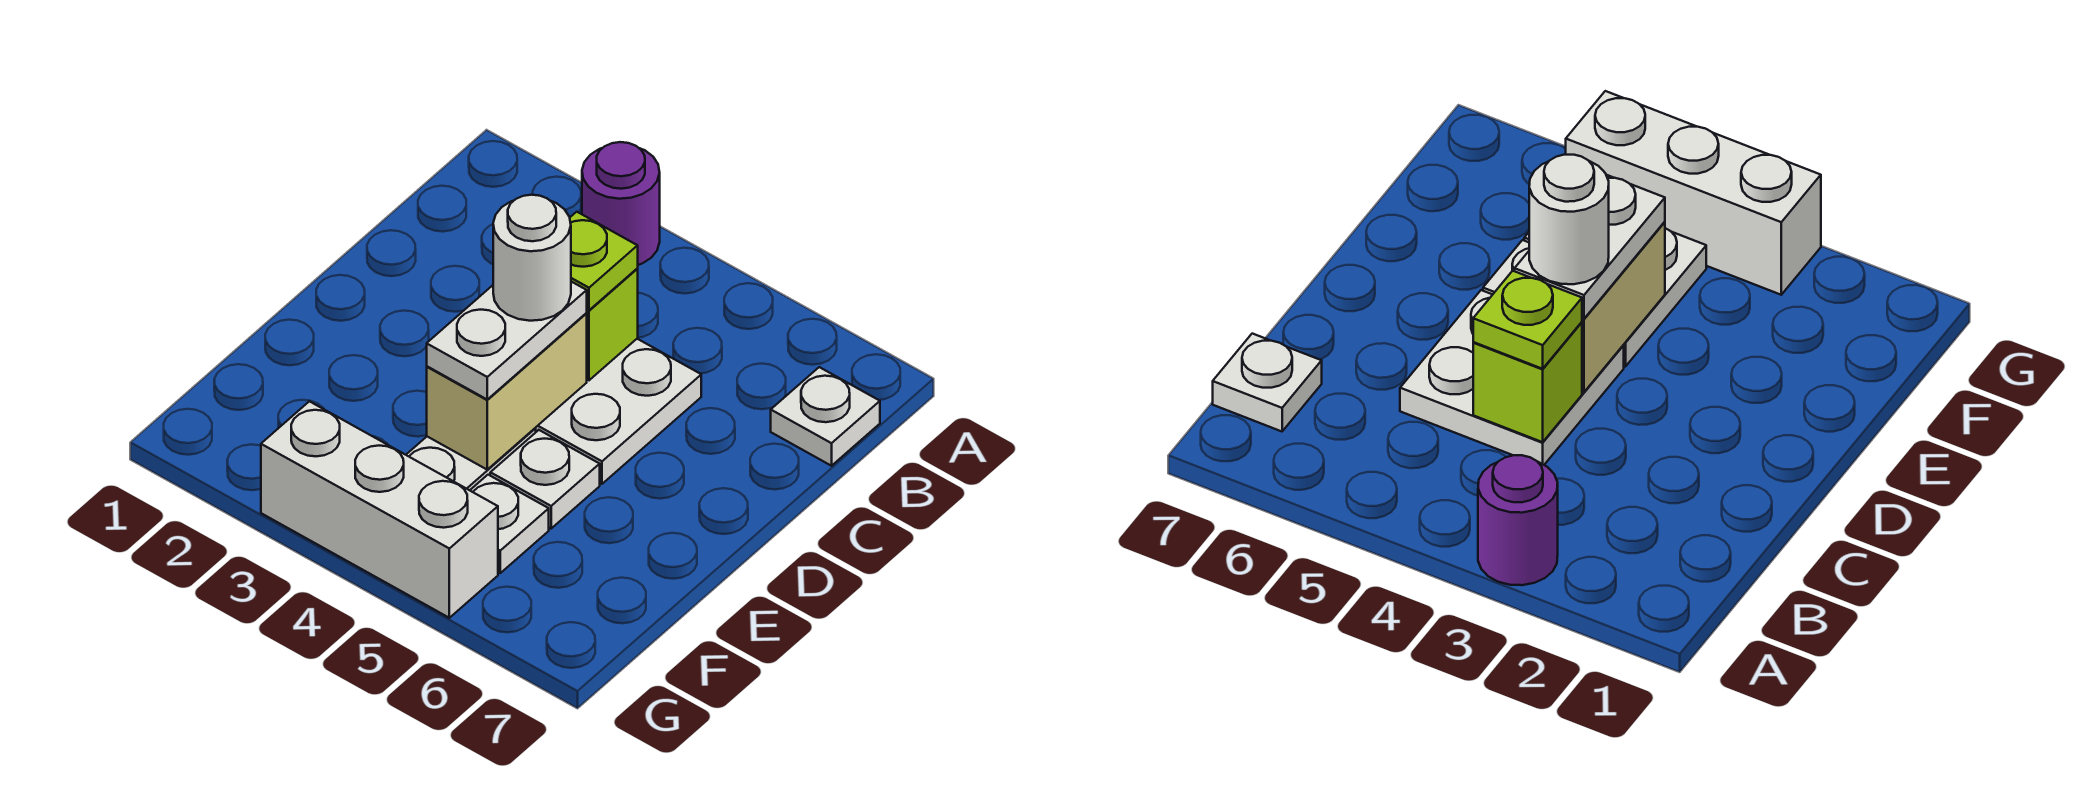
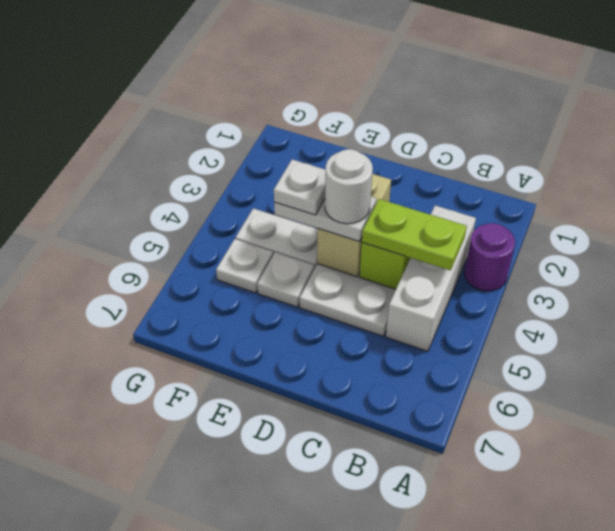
white 1x1 plate [771,367,880,466] -> white 1x1 plate moved to [274,160,326,215]
lime 1x1 plate [570,212,638,310] -> lime 1x2 plate [362,199,467,270]
tan 1x2 brick [427,314,587,469] -> tan 1x2 brick turned to [317,174,391,277]
white 1x3 brick [261,401,498,618] -> white 1x3 brick moved to [386,206,476,351]

